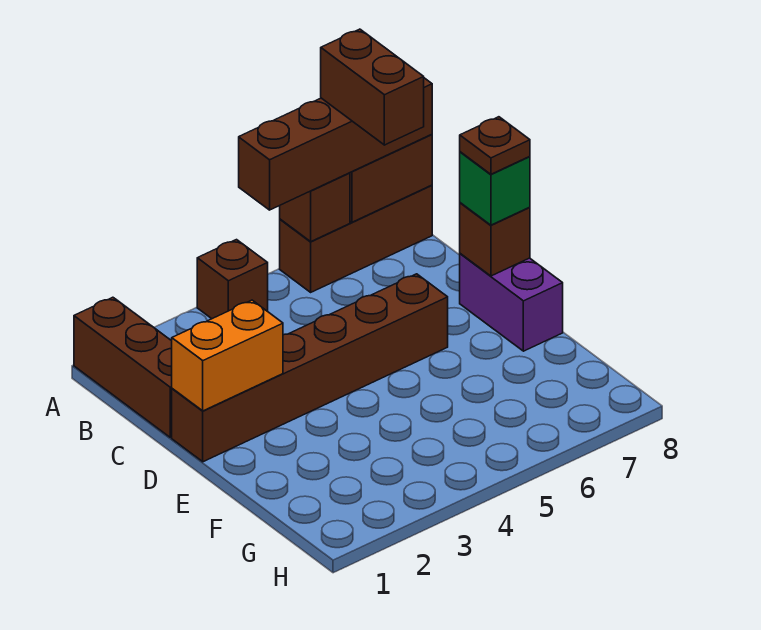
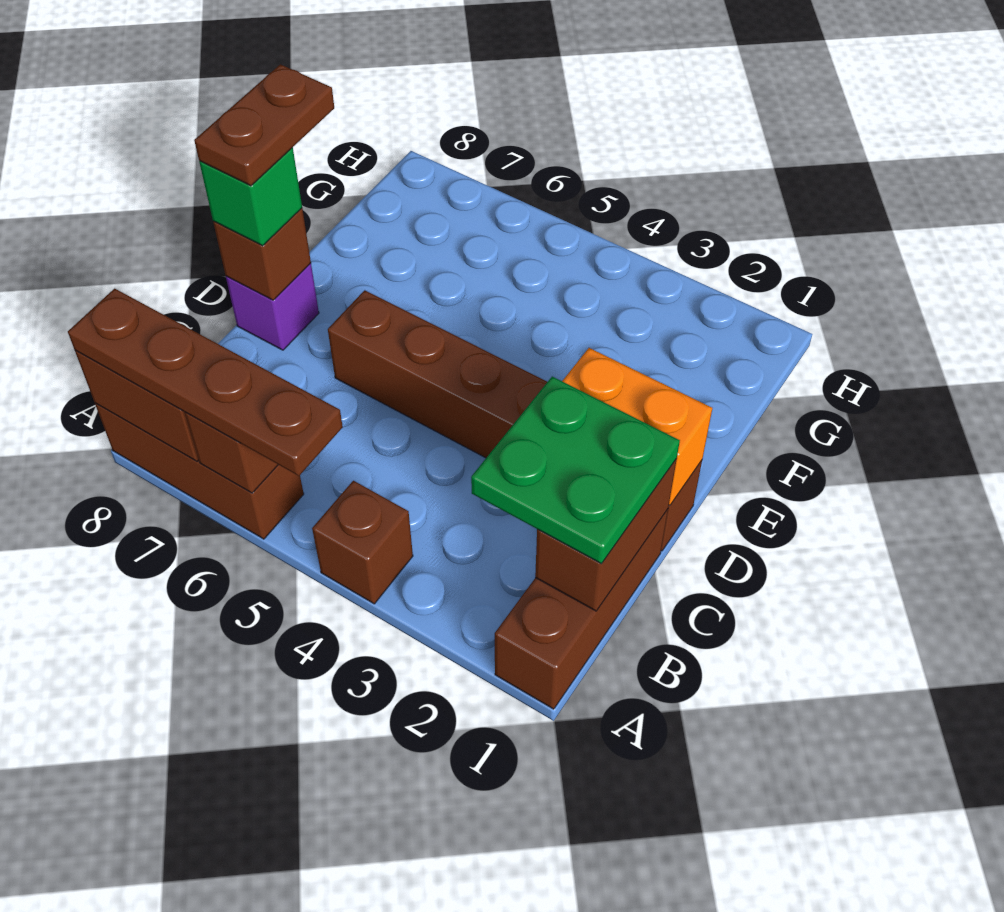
brown 1x4 brick [239,78,432,210] -> brown 1x4 plate [68,289,343,476]
brown 1x2 brick [321,29,424,145] -> brown 1x2 brick moved to [535,459,677,611]
none -> green 2x2 plate [471,377,680,564]
purple 1x2 brick [460,254,563,351] -> purple 1x1 brick [226,263,319,350]
brown 1x1 plate [460,117,530,174] -> brown 1x2 plate [194,64,334,186]

